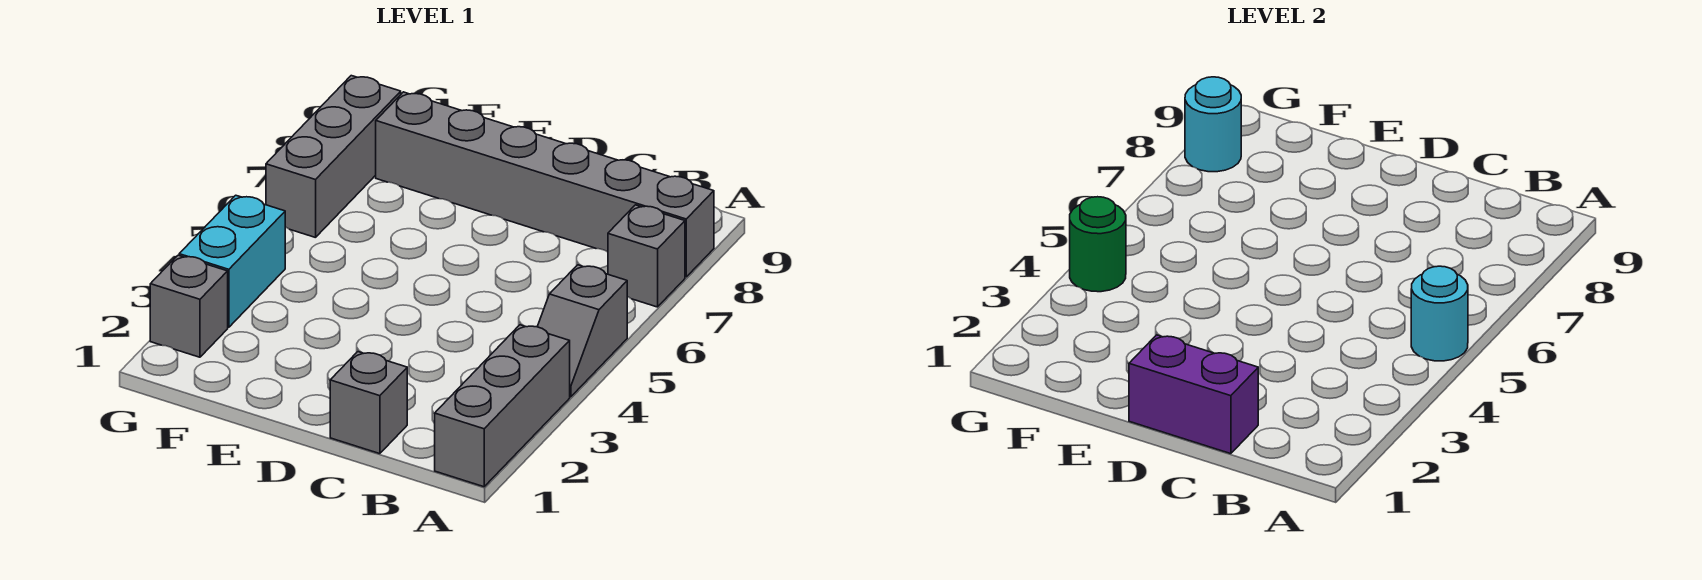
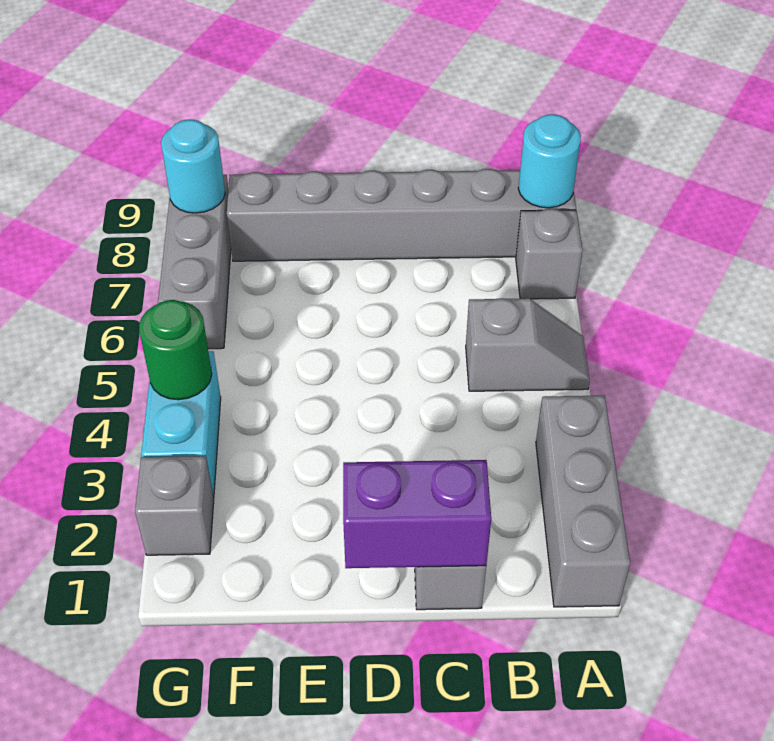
grey 1x2 slope [537,265,627,397] -> grey 1x2 slope turned to [466,298,590,391]
cyan 1x1 round brick [1411,266,1468,361] -> cyan 1x1 round brick moved to [518,114,581,208]

